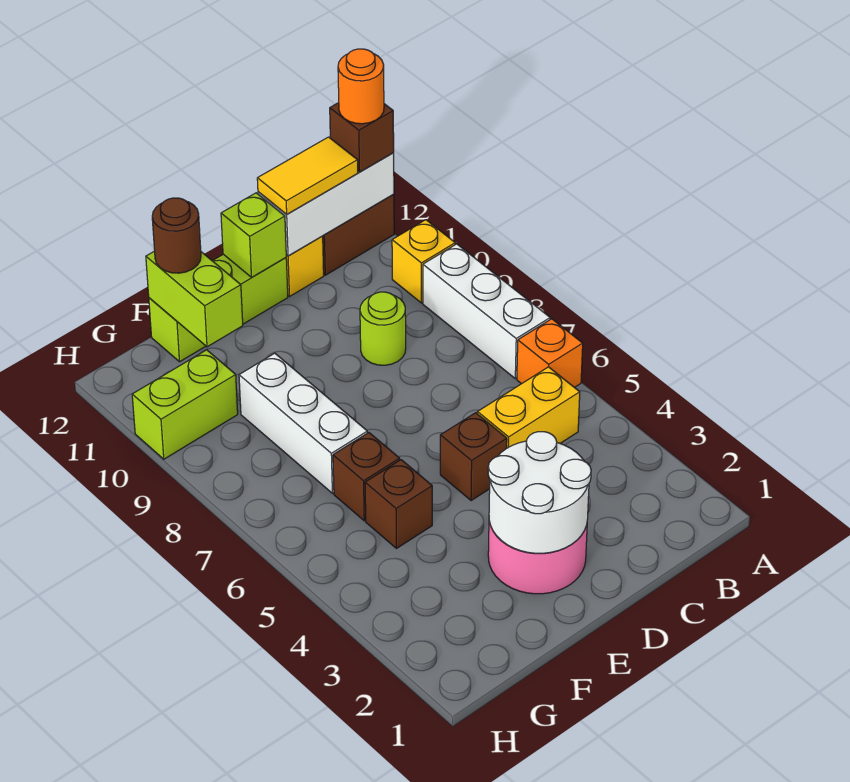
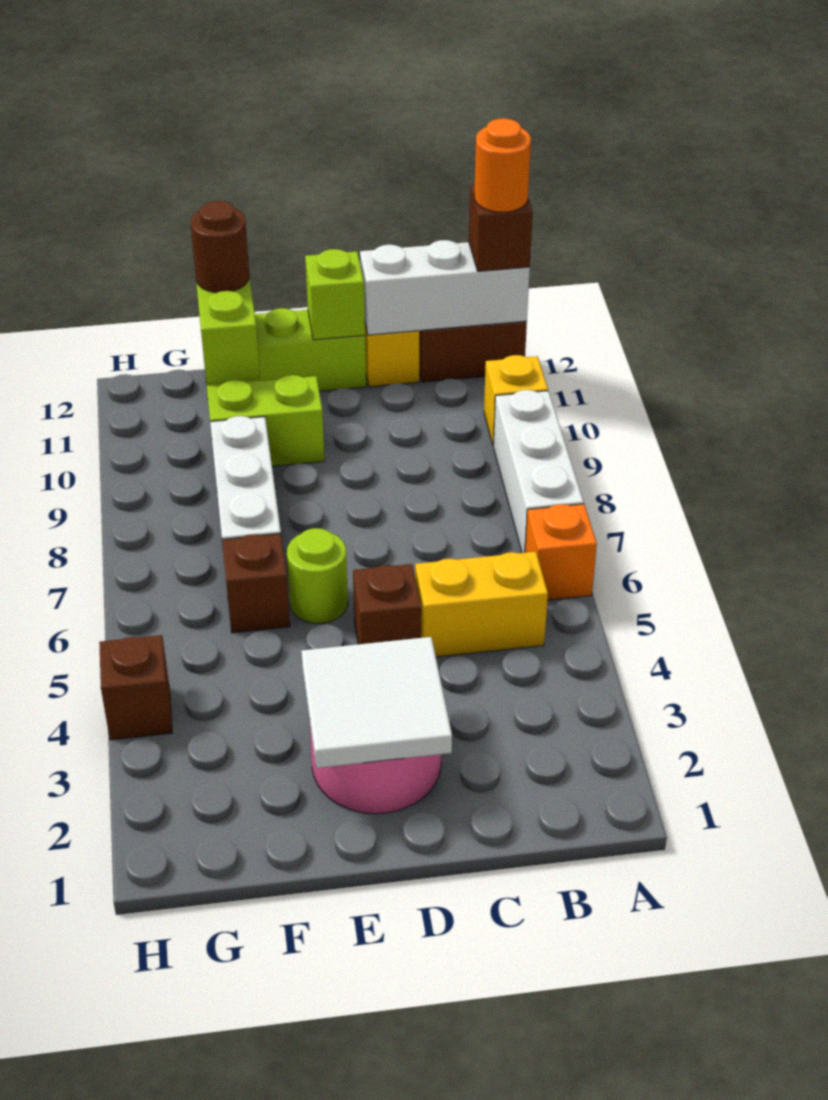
yellow 1x2 tile [257,137,358,214] -> none
lime 1x1 round brick [360,292,406,365] -> lime 1x1 round brick moved to [287,528,348,624]
white 2x2 round brick [488,432,591,553] -> white 2x2 tile [301,637,452,768]
brown 1x1 brick [365,460,432,548] -> brown 1x1 brick moved to [99,635,172,740]
lime 1x2 brick [132,350,238,459] -> lime 1x2 brick moved to [207,375,325,466]

